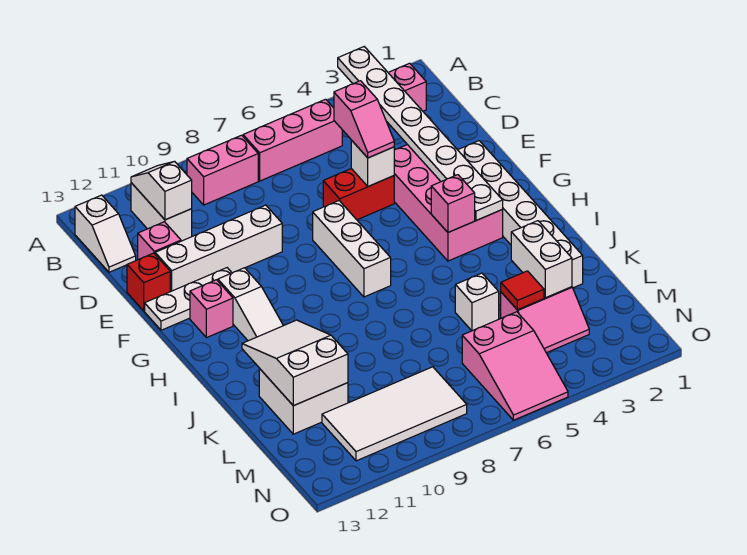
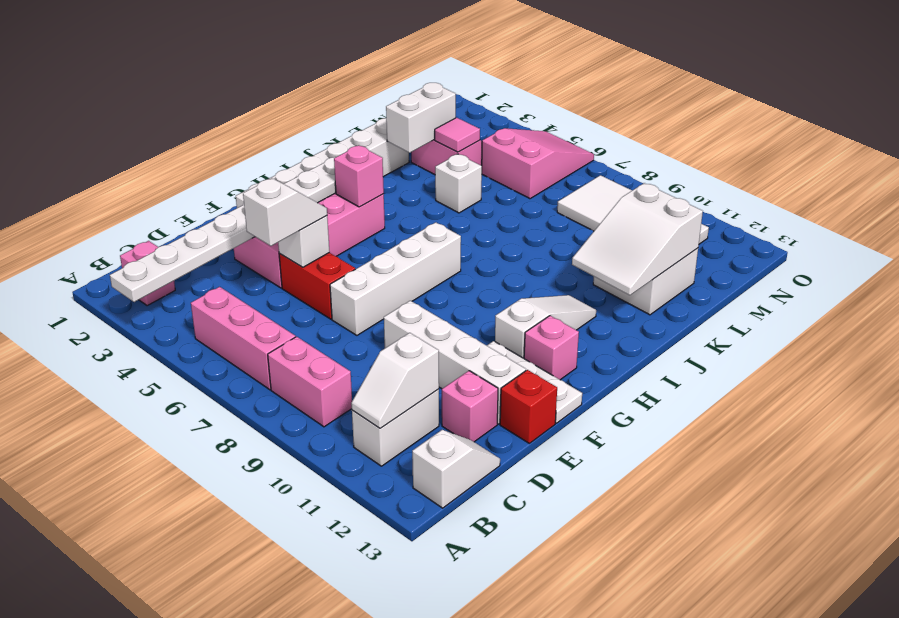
pink 1x2 slope [334,81,394,158] -> white 1x2 slope [243,178,327,246]
white 1x3 brick [313,201,391,297] -> white 1x4 brick [330,222,461,335]
red 1x1 tile [501,271,544,310] -> pink 1x1 tile [435,118,480,152]

